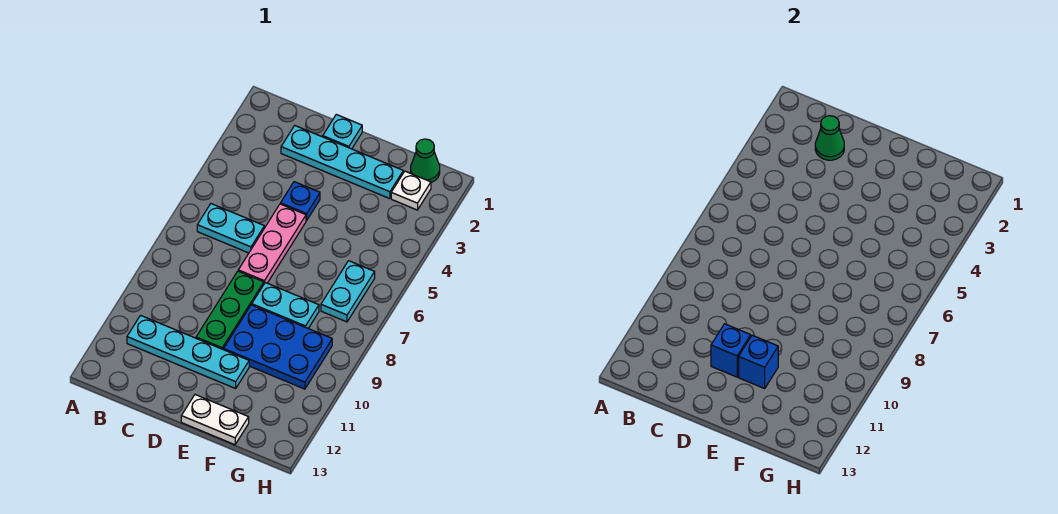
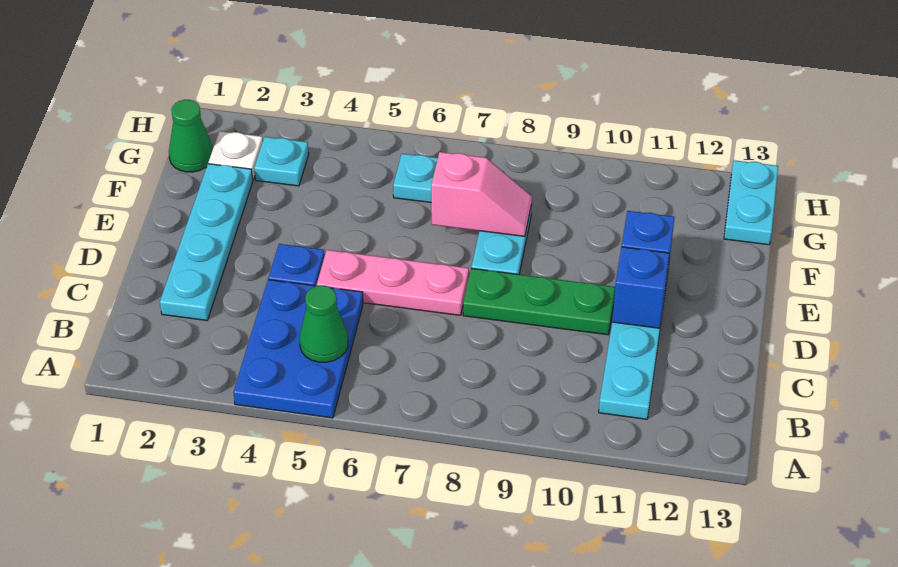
cyan 1x2 plate [197,204,264,253] -> cyan 1x2 plate moved to [724,160,778,245]
green 1x1 cone [815,116,844,160] -> green 1x1 cone moved to [299,286,348,362]
cyan 1x1 plate [323,115,362,149] -> cyan 1x1 plate moved to [254,137,309,186]
blue 2x3 plate [224,305,332,389] -> blue 2x3 plate moved to [233,280,363,418]
white 1x2 plate [181,395,249,445] -> none
none -> pink 1x2 slope [431,152,532,236]

